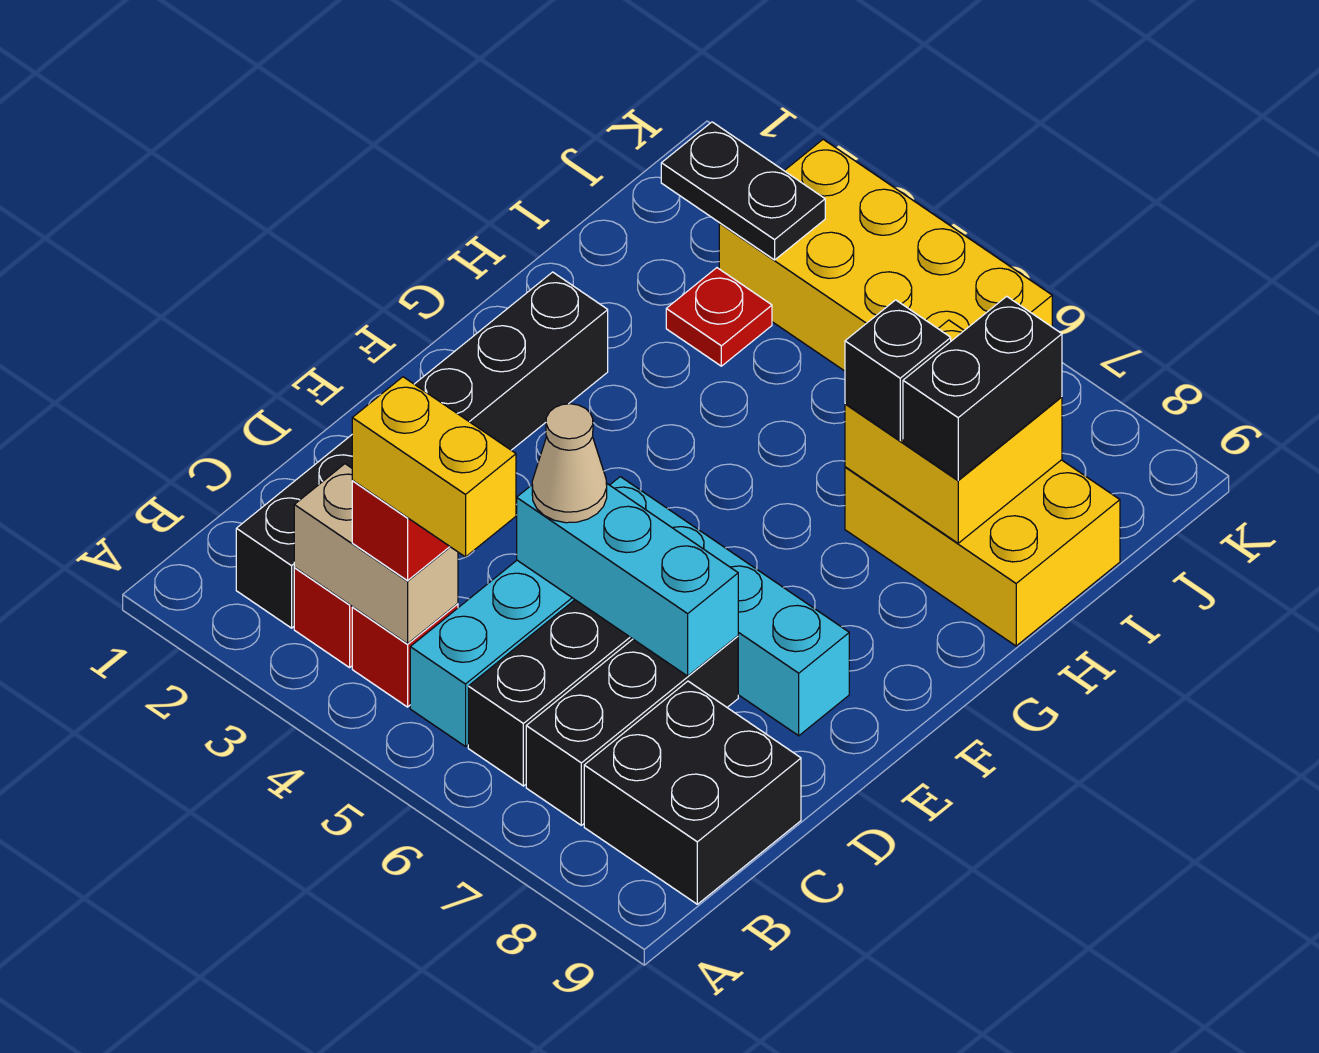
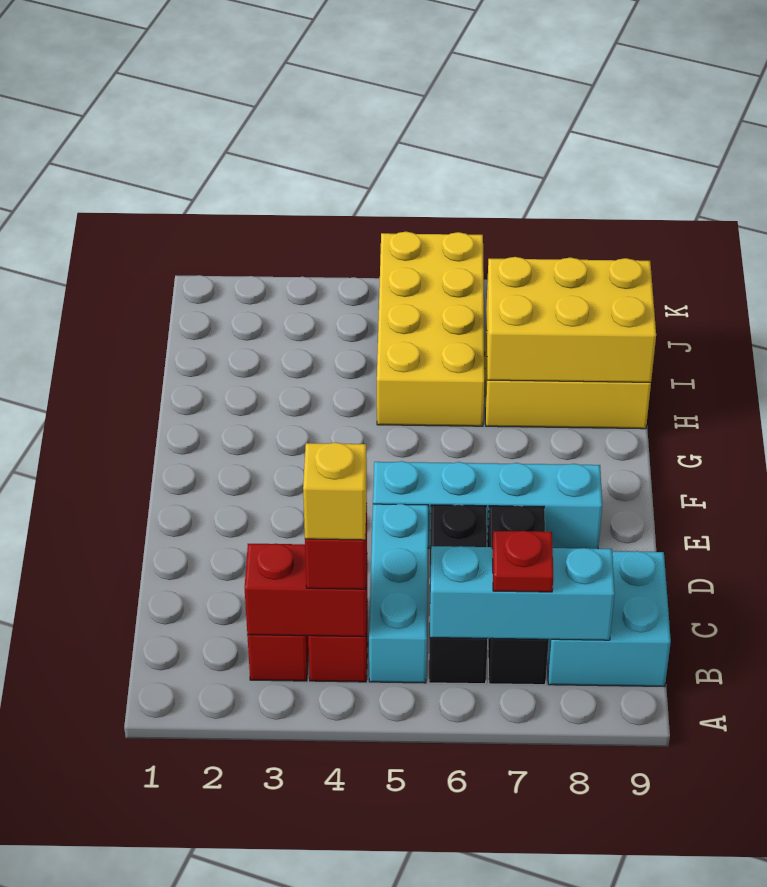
black 1x6 brick [236,272,608,628] -> none
tan 1x2 brick [294,464,458,644] -> red 1x2 brick [245,544,367,637]
yellow 1x2 brick [352,377,516,557] -> yellow 1x1 brick [303,442,367,540]
black 2x2 brick [584,681,801,904] -> cyan 2x2 brick [547,551,671,687]
cyan 1x3 brick [517,483,738,676] -> cyan 1x3 brick moved to [430,546,615,640]
tan 1x1 cone [532,404,607,523] -> none
yellow 2x2 brick [845,320,1062,543] -> yellow 2x3 brick [487,257,656,382]
black 1x1 brick [845,300,951,441] -> none
black 1x2 brick [903,296,1062,480] -> none
red 1x1 plate [666,268,772,366] -> red 1x1 plate moved to [492,531,554,592]
black 1x2 plate [661,122,825,260] -> none
yellow 2x4 brick [719,139,1052,371] -> yellow 2x4 brick turned to [377,232,485,426]

